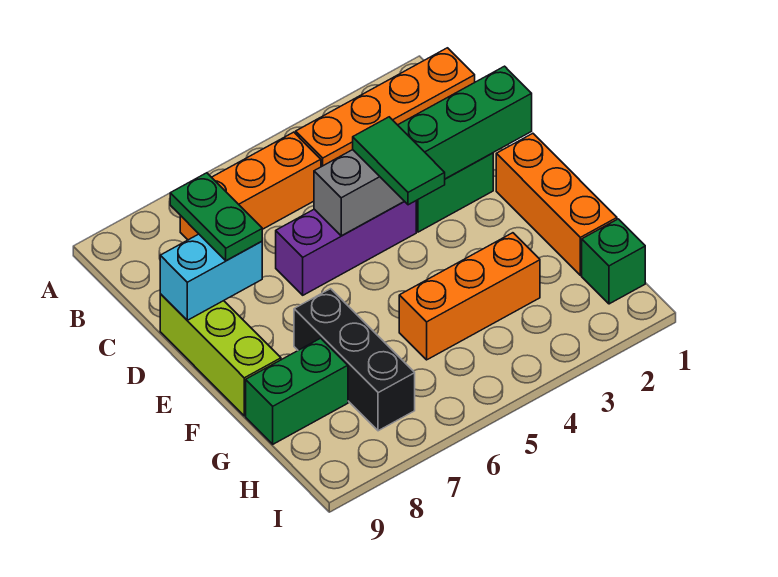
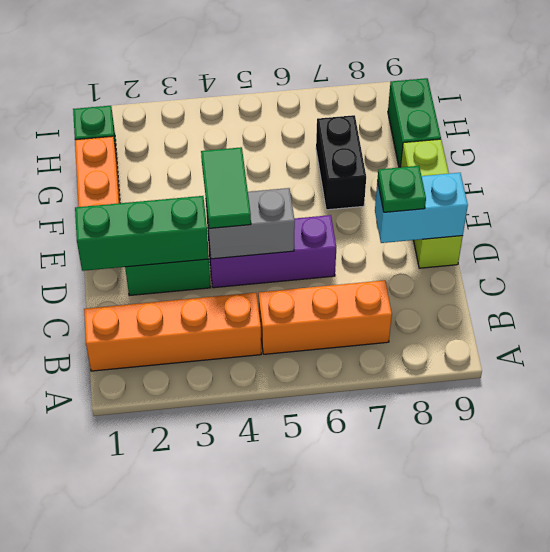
green 1x2 plate [170,173,262,261] -> green 1x1 plate [377,166,426,212]
black 1x3 brick [294,289,415,431] -> black 1x2 brick [316,115,366,210]
orange 1x3 brick [399,233,540,360] -> none
green 1x2 brick [246,338,348,444] -> green 1x2 brick turned to [388,78,441,167]

